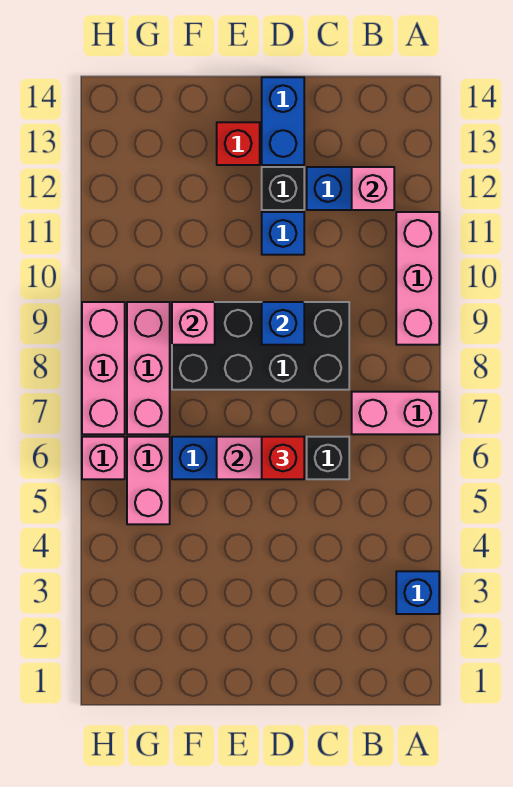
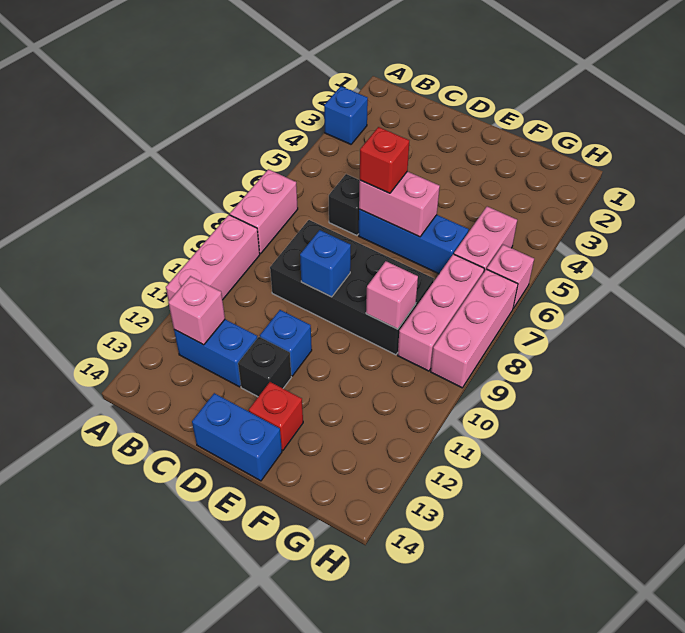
pink 1x2 brick [352,392,439,434] -> pink 1x2 brick turned to [230,169,298,254]
blue 1x2 brick [262,77,304,165] -> blue 1x2 brick turned to [192,393,282,481]

